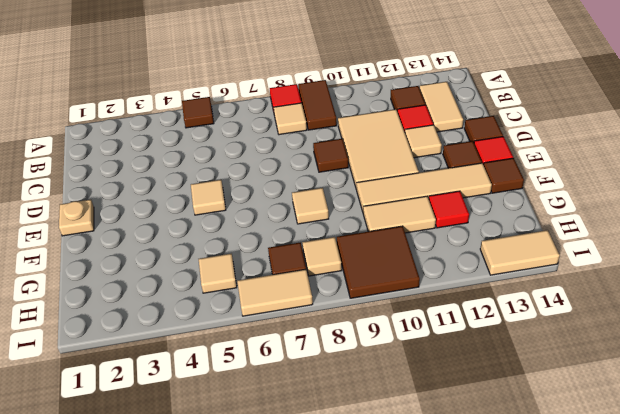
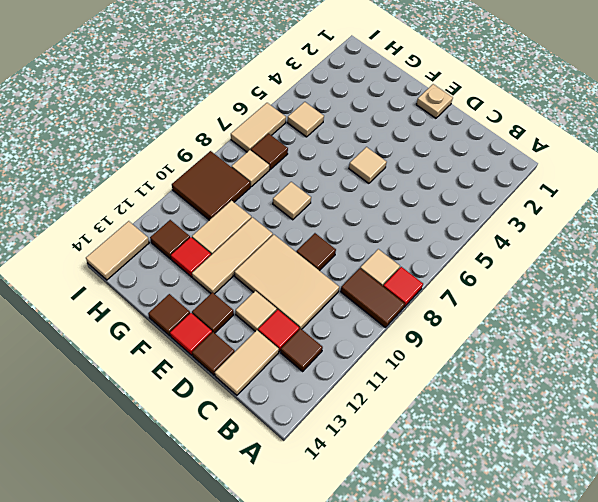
brown 1x1 tile [182,97,214,128] -> brown 1x1 tile moved to [150,220,190,259]
tan 1x2 tile [419,82,463,132] -> tan 1x2 tile turned to [215,330,279,395]
tan 1x4 tile [357,163,492,212] -> tan 1x3 tile [192,217,273,294]

